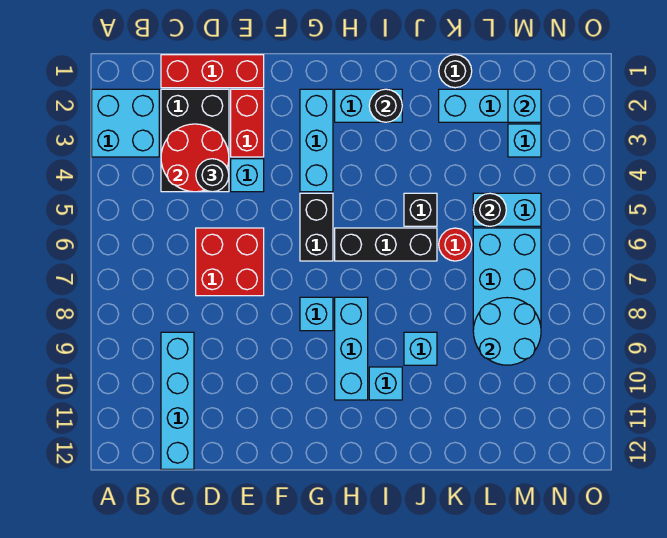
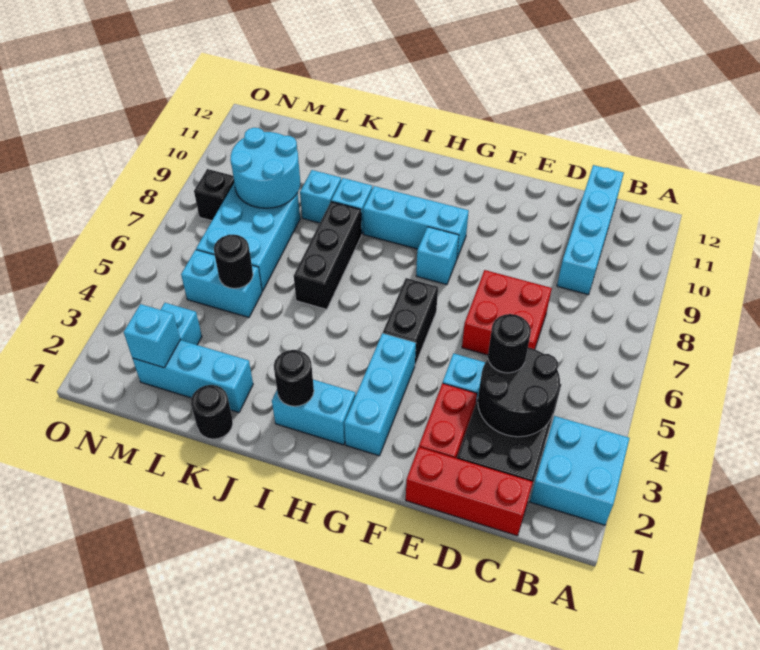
red 2x2 round brick [161,124,229,192] -> black 2x2 round brick [478,348,560,437]
black 1x3 brick [335,228,437,261] -> black 1x3 brick turned to [294,201,362,309]
cyan 1x3 brick [335,297,368,400] -> cyan 1x3 brick turned to [363,186,469,258]
cyan 1x1 brick [369,367,402,400] -> cyan 1x1 brick moved to [300,170,341,223]
black 1x1 brick [404,193,437,226] -> black 1x1 brick moved to [194,169,234,221]
red 1x1 round brick [439,228,472,261] -> none

